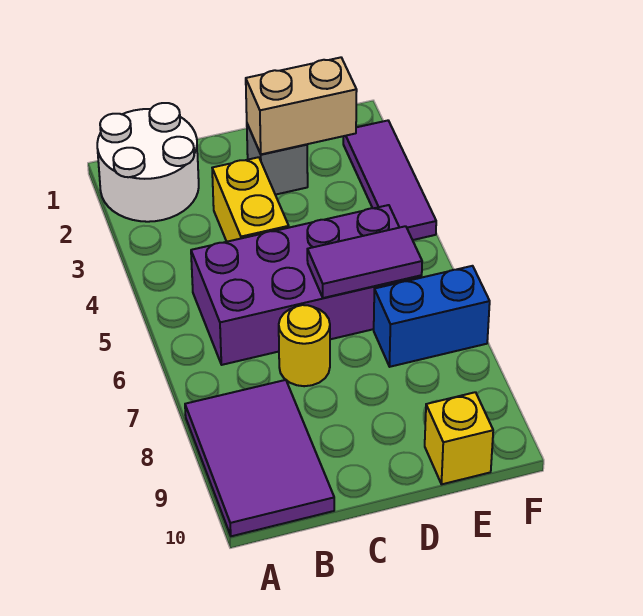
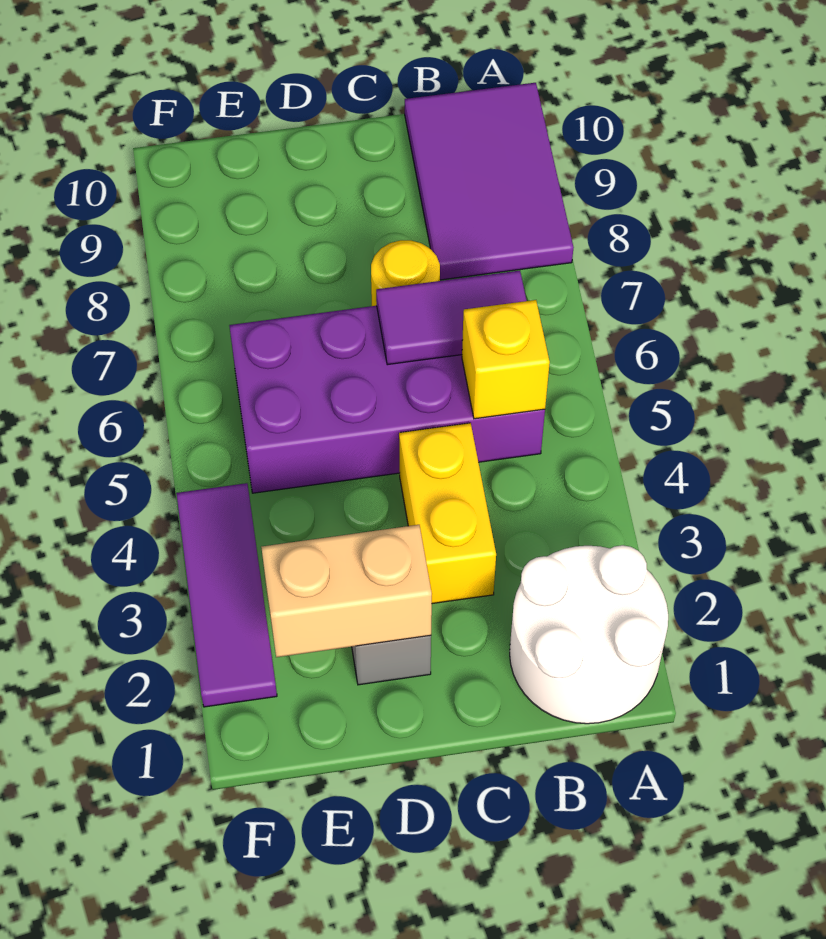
purple 1x2 tile [307,226,422,298] -> purple 1x2 tile moved to [376,271,527,365]
blue 1x2 brick [374,266,490,367] -> none
yellow 1x1 brick [425,392,493,484] -> yellow 1x1 brick moved to [462,300,550,419]

